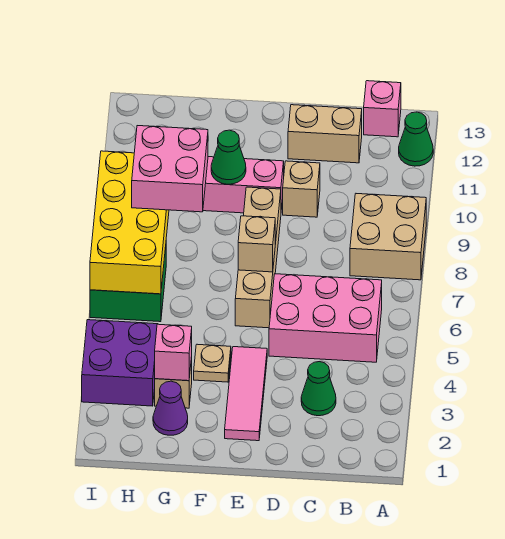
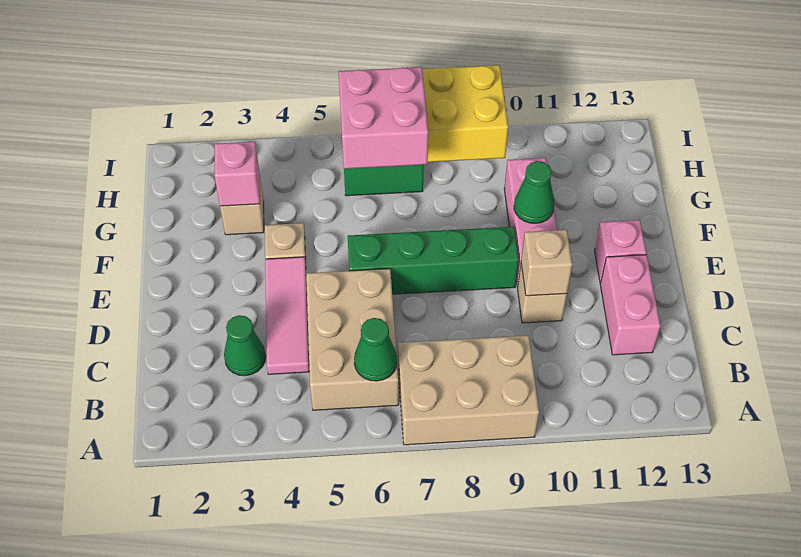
tan 2x2 brick [350,194,426,280] -> tan 2x3 brick [398,335,539,445]
green 1x1 cone [399,112,433,166] -> green 1x1 cone moved to [354,318,397,381]
pink 2x3 brick [269,274,382,362] -> tan 2x3 brick [306,269,399,410]
pink 1x1 brick [364,81,401,137] -> pink 1x1 brick moved to [595,220,646,283]
tan 1x2 brick [288,105,362,163] -> pink 1x2 brick [600,255,661,355]
pink 1x3 tile [225,347,267,441] -> pink 1x3 tile turned to [265,257,309,374]
tan 1x4 brick [235,187,281,328] -> green 1x4 brick [348,227,519,294]
tan 1x1 brick [238,216,275,272] -> tan 1x1 brick moved to [521,230,572,296]
purple 1x1 cone [153,381,188,435] -> none
pink 2x2 brick [132,126,208,212] -> pink 2x2 brick moved to [339,67,428,169]
purple 2x2 brick [82,320,157,406] -> none

